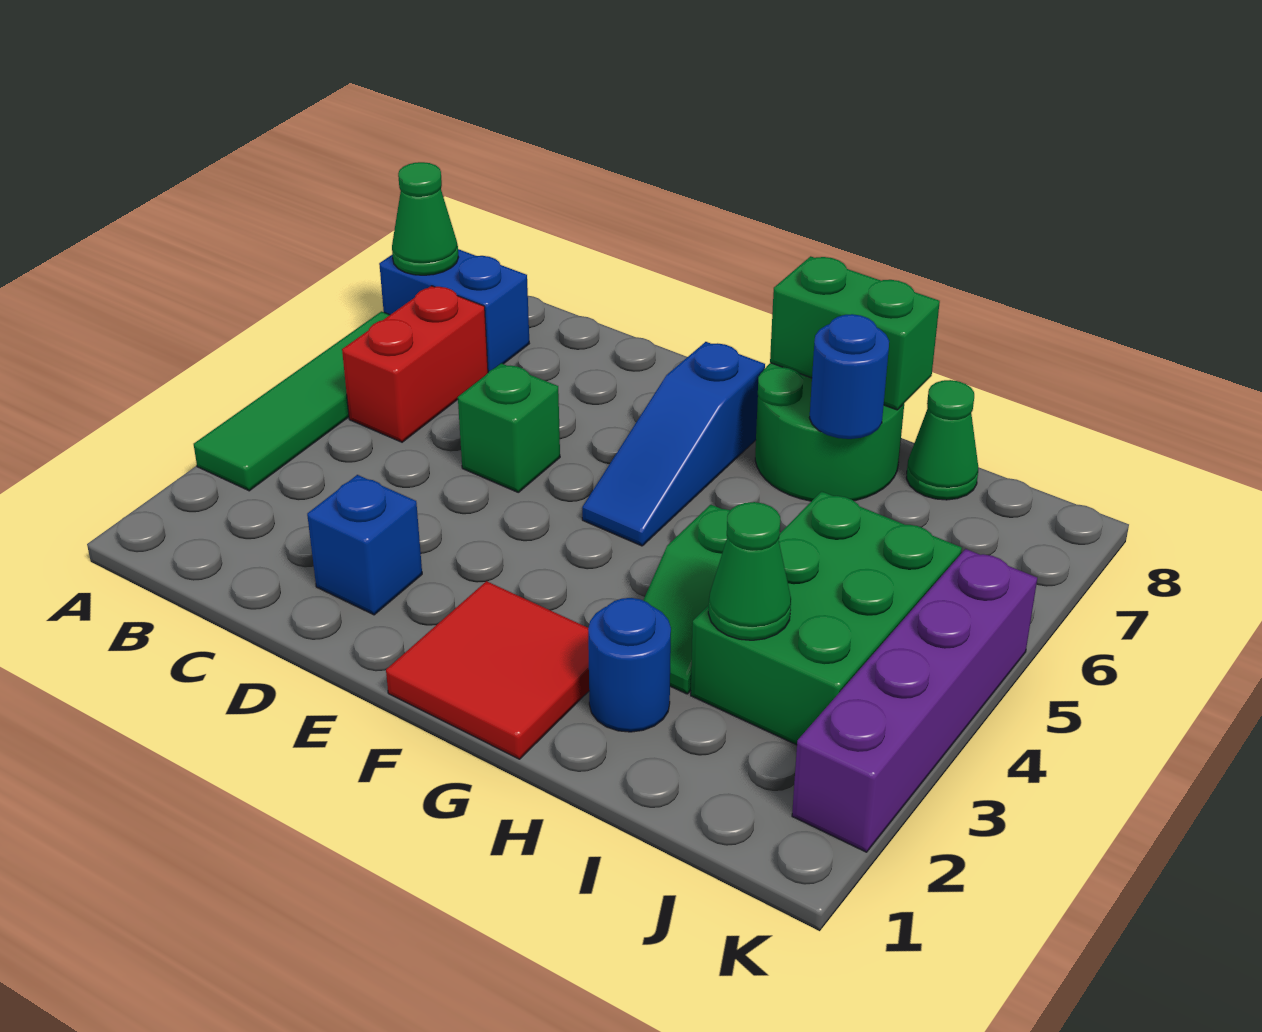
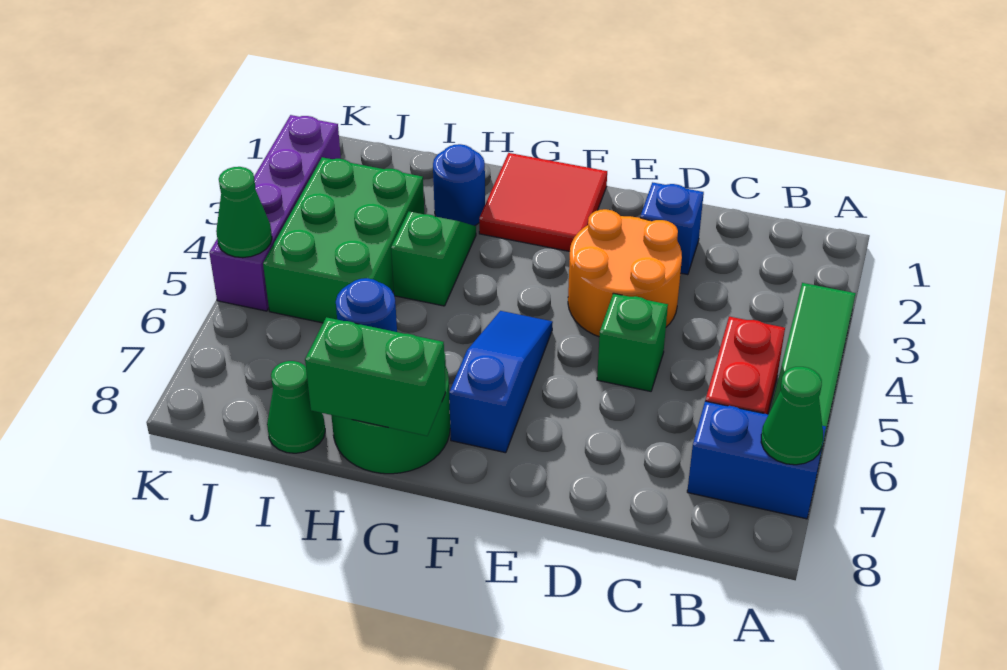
none -> orange 2x2 round brick [568,209,682,337]
green 1x1 cone [708,502,791,640] -> green 1x1 cone moved to [216,167,272,258]

